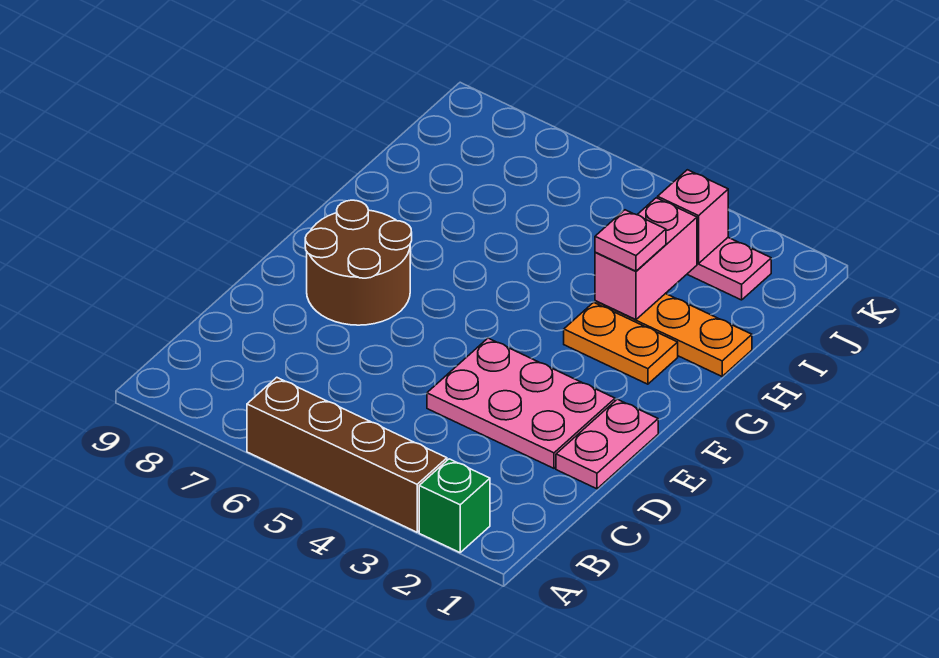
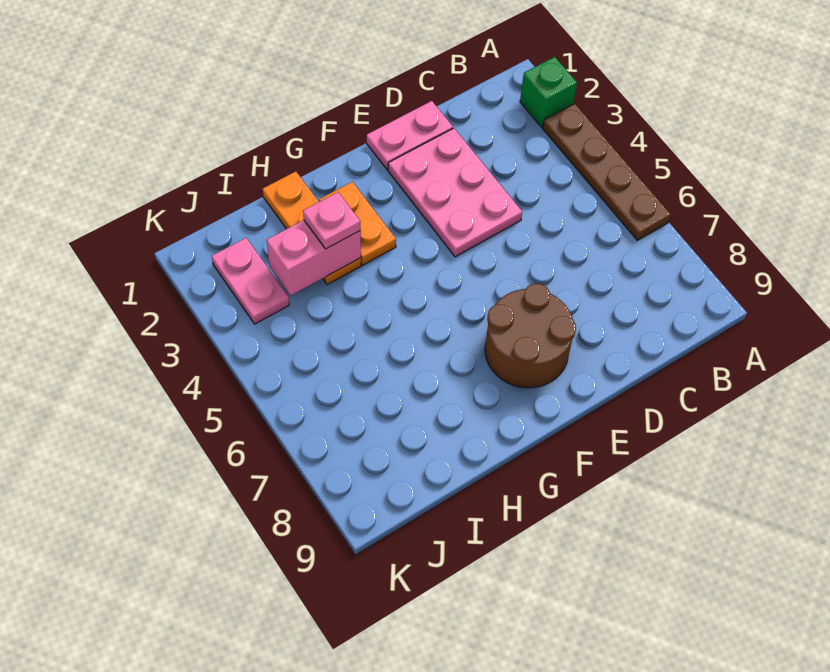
brown 1x4 brick [247,377,447,532] -> brown 1x4 plate [543,103,671,240]
pink 1x1 brick [658,170,728,263] -> none

